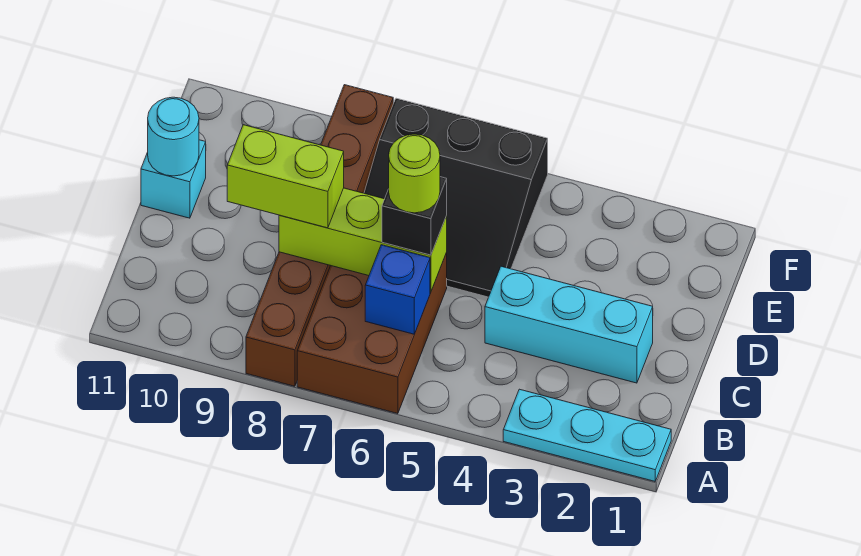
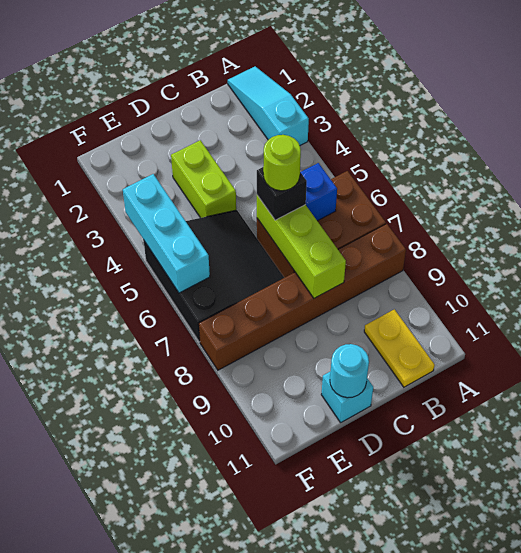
cyan 1x3 plate [503,389,671,481] -> cyan 1x3 slope [228,66,309,145]
none -> yellow 1x2 plate [364,309,435,387]
cyan 1x3 brick [485,266,653,383] -> cyan 1x3 brick moved to [123,174,210,293]
lime 1x2 brick [227,125,344,228] -> lime 1x2 brick moved to [171,140,236,218]

